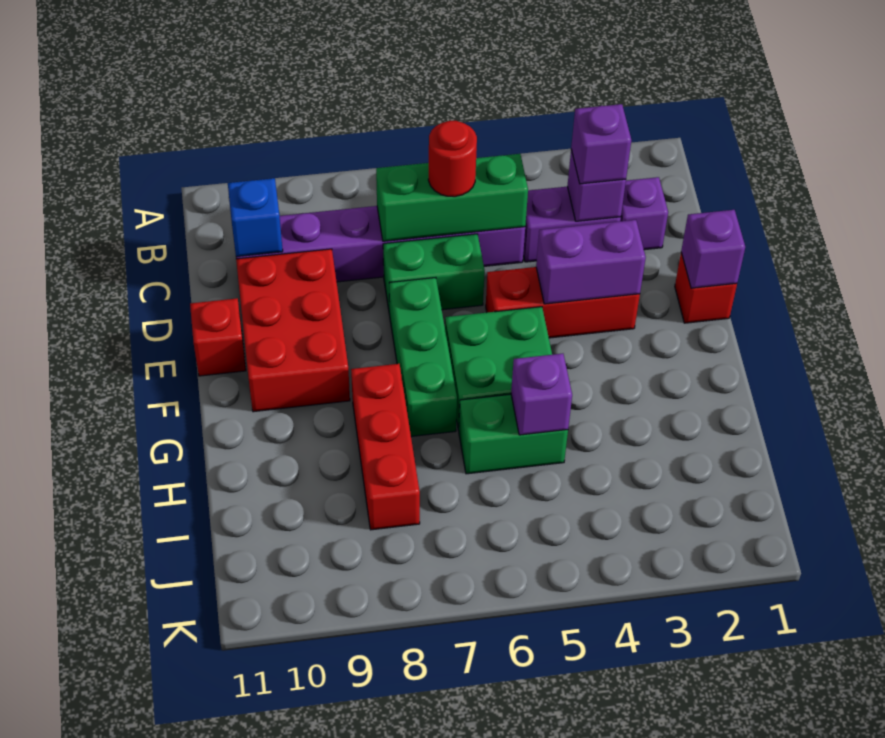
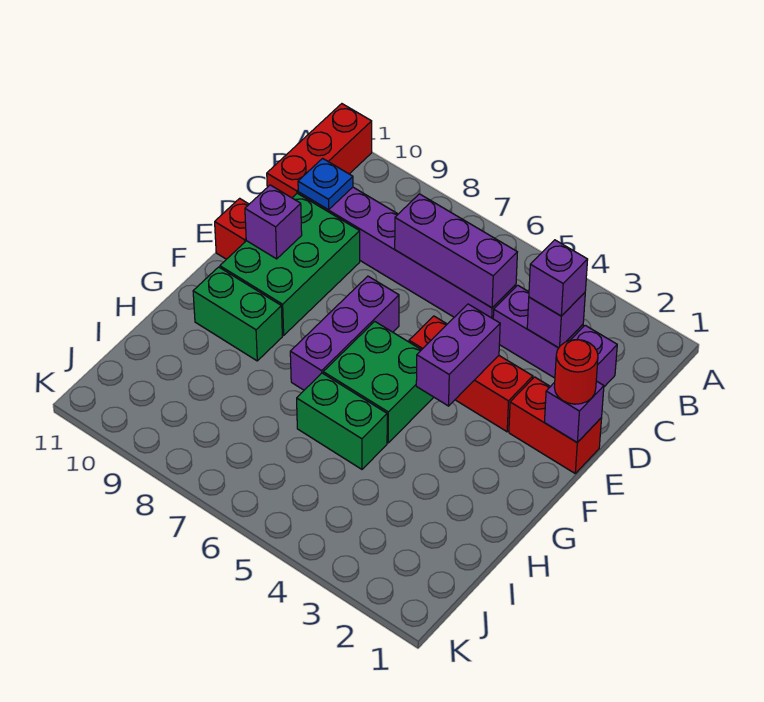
green 1x3 brick [376,154,528,241] -> purple 1x3 brick [395,194,517,308]
red 1x1 round brick [428,121,477,197] -> red 1x1 round brick moved to [554,340,598,404]
blue 1x1 brick [228,178,283,257] -> blue 1x1 plate [298,158,353,210]
green 1x2 brick [383,234,485,315] -> green 1x2 brick moved to [193,267,282,361]
red 2x3 brick [236,249,350,412] -> green 2x3 brick [220,193,360,335]
red 1x1 brick [675,253,737,323] -> red 1x2 brick [509,377,602,473]
purple 1x2 brick [536,220,646,304] -> purple 1x2 brick turned to [416,304,500,406]
green 1x3 brick [389,278,457,436] -> purple 1x3 brick [290,276,399,390]
red 1x3 brick [351,364,420,530] -> red 1x3 brick moved to [267,104,372,198]
purple 1x1 brick [511,354,572,435] -> purple 1x1 brick moved to [245,185,302,259]

